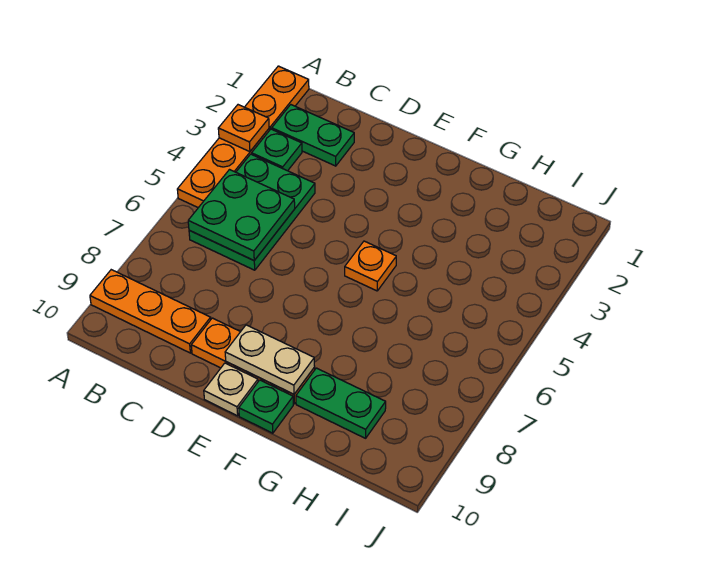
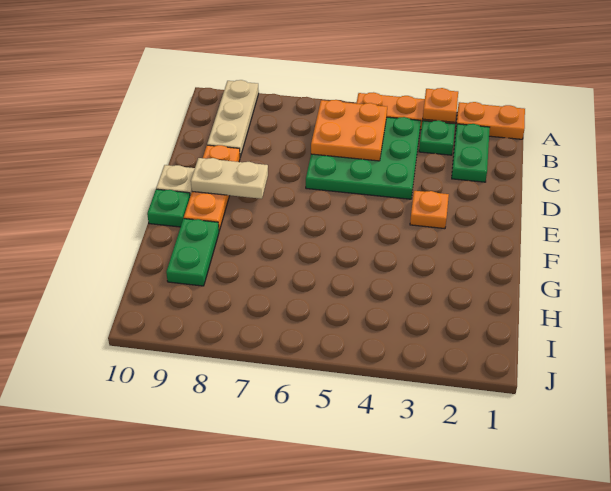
orange 1x3 plate [90,270,211,353] -> tan 1x3 plate [207,80,259,157]
green 2x3 plate [189,154,315,270] -> green 3x3 plate [306,117,421,199]
green 2x2 plate [188,170,295,260] -> orange 2x2 plate [311,100,387,161]
tan 1x2 plate [225,325,315,394] -> tan 1x2 plate turned to [191,158,268,199]
orange 1x1 plate [345,241,396,291] -> orange 1x1 plate moved to [410,191,449,229]

